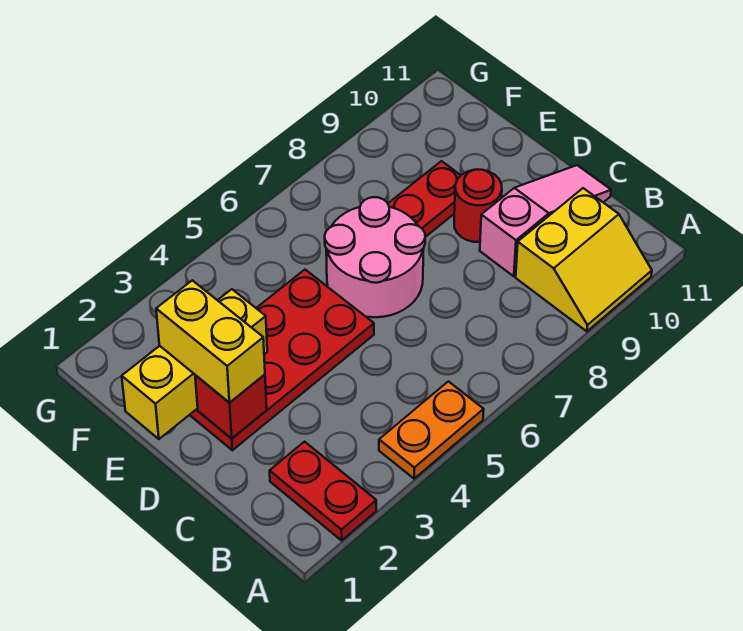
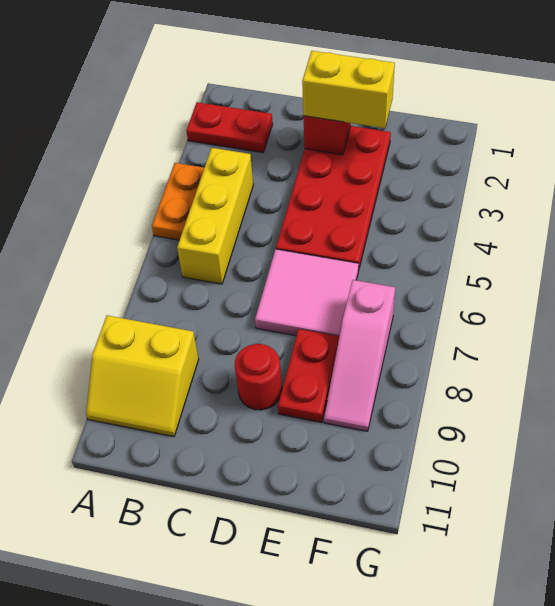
yellow 2x2 slope [516,188,652,331] -> yellow 2x2 slope turned to [86,315,199,437]
pink 1x3 slope [480,165,611,276] -> pink 1x3 slope moved to [324,280,395,431]
pink 2x2 round brick [325,197,425,317] -> pink 2x2 tile [255,249,359,336]
yellow 1x3 brick [122,289,267,439] -> yellow 1x3 brick moved to [177,148,253,284]

